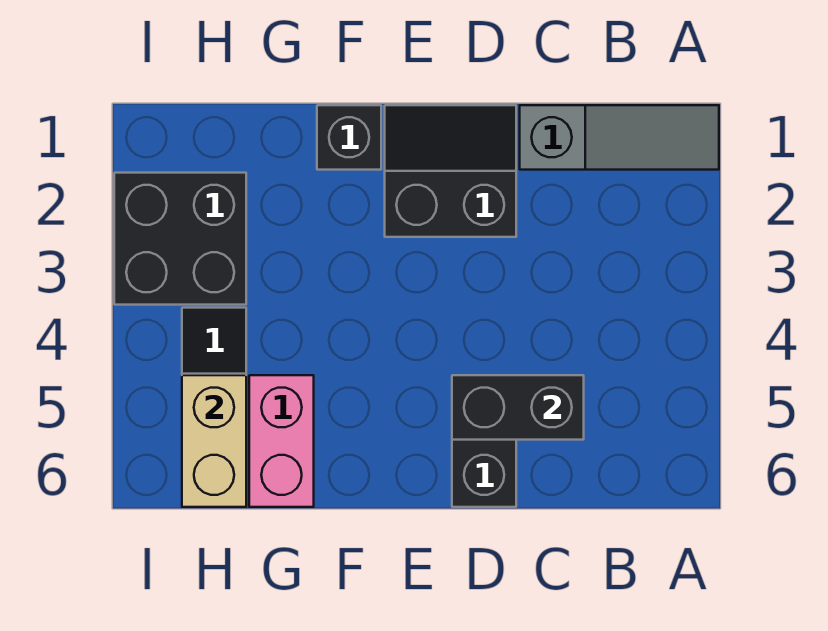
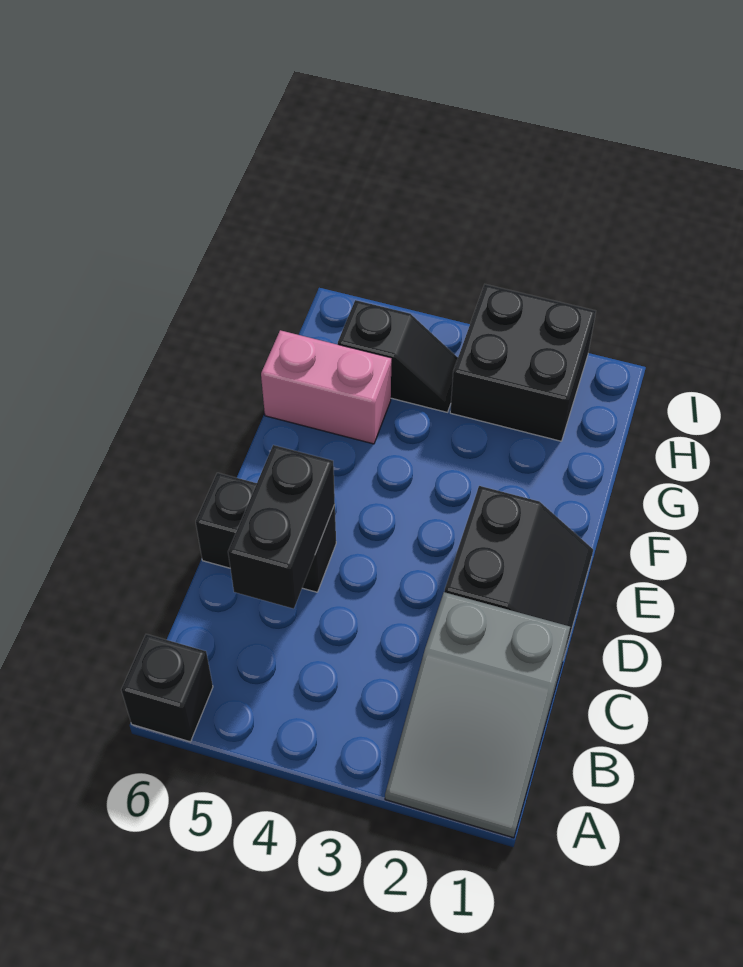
grey 1x3 slope [520,105,719,170] -> grey 2x3 slope [385,592,570,838]
black 1x1 brick [317,105,381,170] -> black 1x1 brick moved to [121,634,213,742]
tan 1x2 brick [182,375,246,507] -> none

